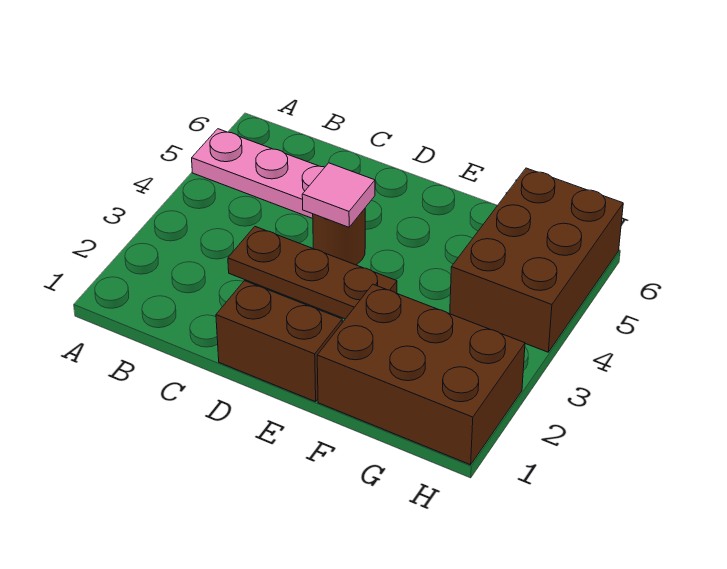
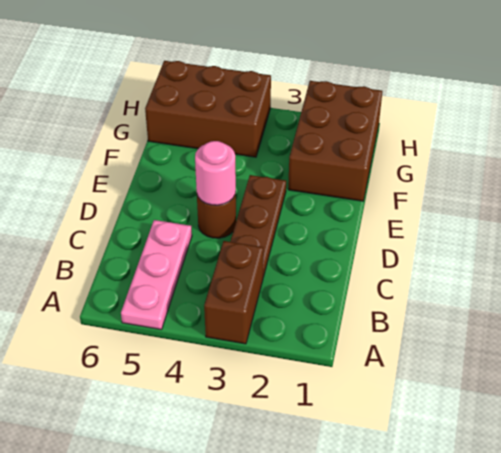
brown 1x2 brick [216,281,342,402] -> brown 1x2 brick moved to [204,241,263,344]
pink 1x1 tile [302,163,375,227] -> pink 1x1 round brick [195,141,236,205]

